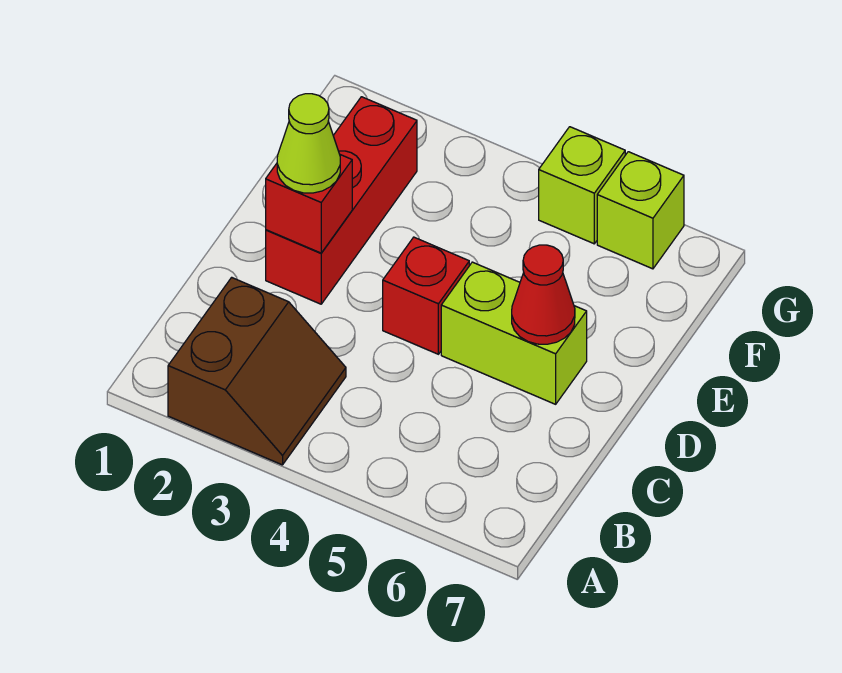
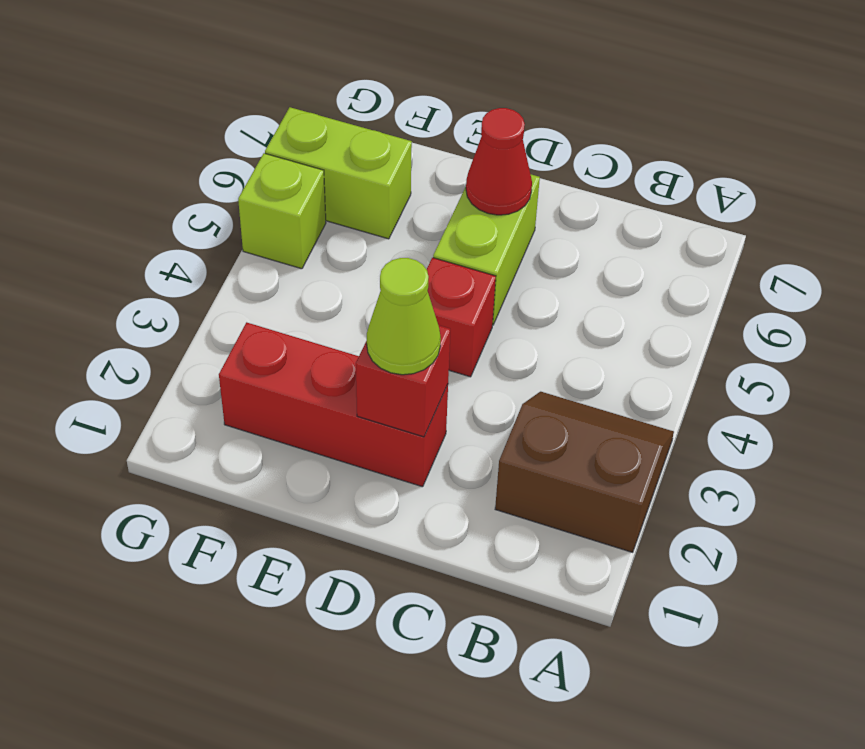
lime 1x1 brick [597,152,684,269] -> lime 1x2 brick [265,107,412,239]

